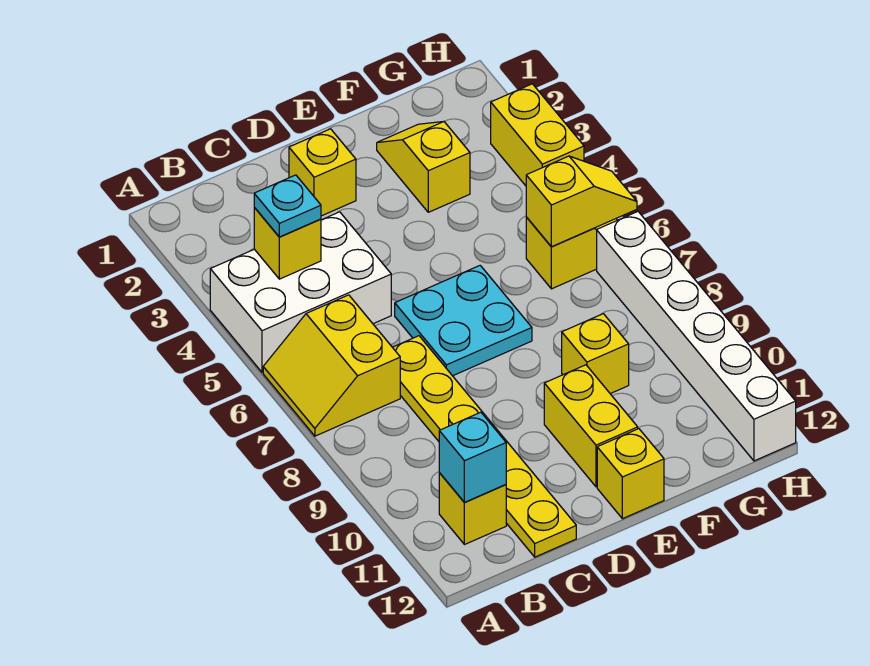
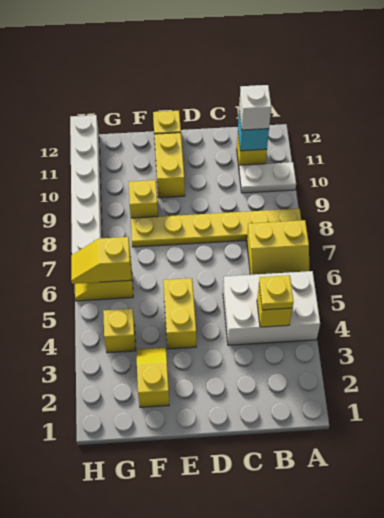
yellow 2x2 slope [263,295,400,436] -> yellow 2x2 slope turned to [247,220,309,275]
none -> white 1x2 plate [239,162,296,193]
cyan 1x1 plate [254,175,321,237] -> yellow 1x1 plate [259,275,293,310]
none -> white 1x1 brick [239,85,271,130]
yellow 1x6 plate [392,336,576,557] -> yellow 1x6 plate turned to [131,209,301,247]
yellow 1x1 brick [289,129,356,216] -> yellow 1x1 brick moved to [103,309,136,353]
cyan 2x2 plate [395,266,532,376] -> none
yellow 1x2 slope [377,122,470,212] -> yellow 1x2 slope turned to [137,348,169,407]
yellow 1x2 brick [491,84,584,186] -> yellow 1x2 brick moved to [163,278,196,349]

